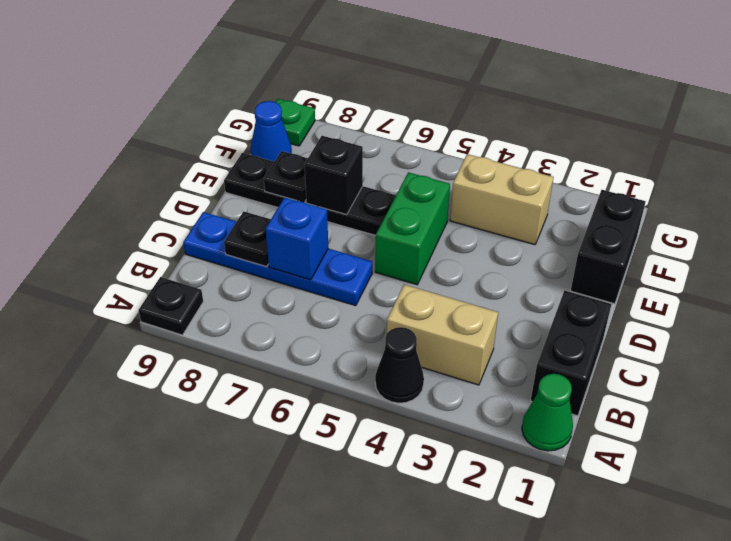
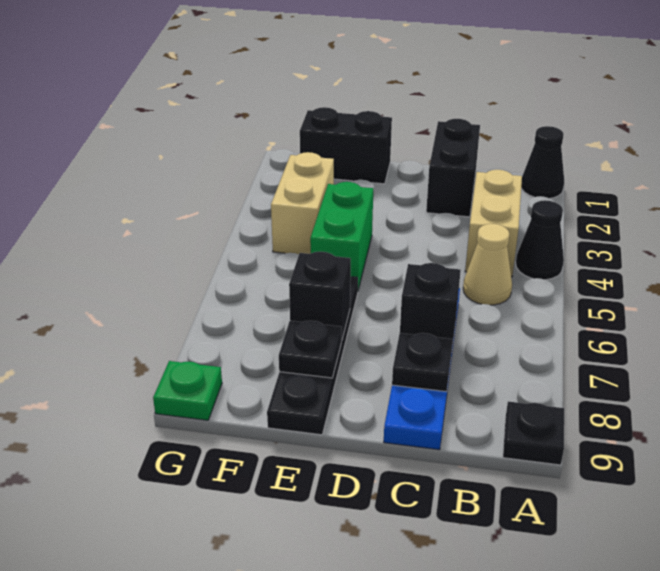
green 1x1 cone [522,374,573,451] -> black 1x1 cone [521,126,564,198]
black 1x2 brick [531,291,611,416] -> black 1x2 brick turned to [426,119,480,217]
none -> tan 1x1 cone [463,224,512,305]
blue 1x1 brick [265,197,328,280] -> black 1x1 brick [400,263,461,347]
green 1x2 brick [375,172,450,285] -> green 1x2 brick turned to [310,182,373,290]
blue 1x1 cone [251,101,292,162] -> none

